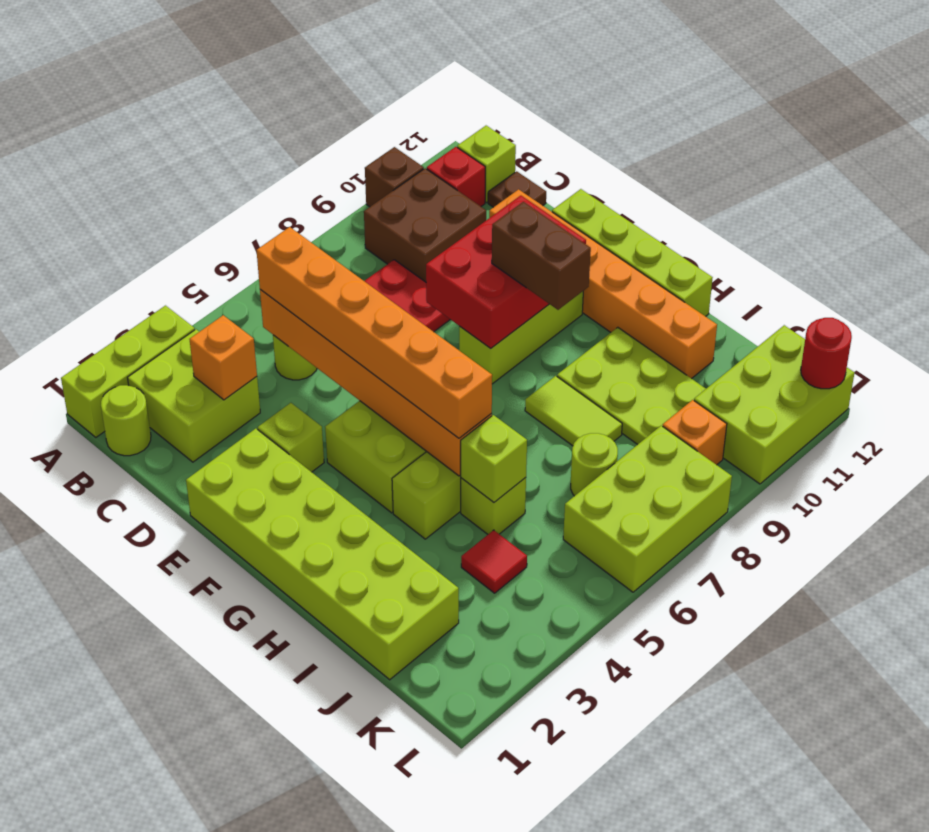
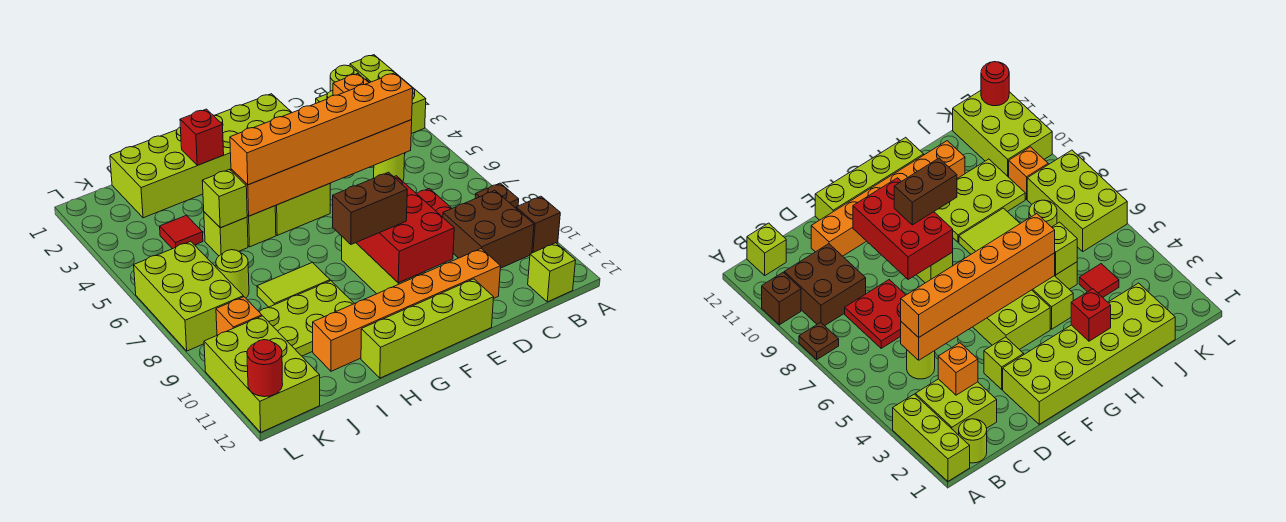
red 1x1 brick [427,147,485,206] -> red 1x1 brick moved to [180,109,224,165]
brown 1x1 plate [488,171,546,207] -> brown 1x1 plate moved to [475,183,519,208]

